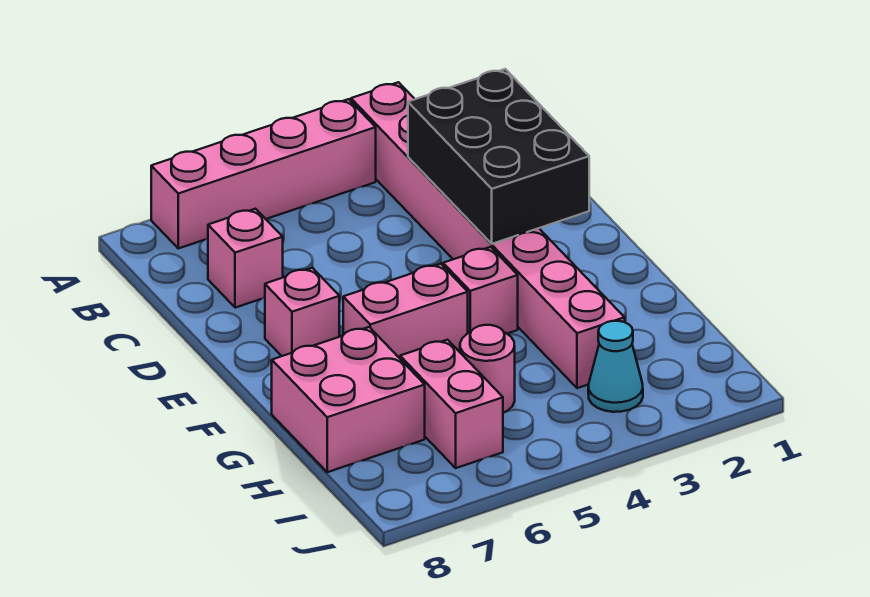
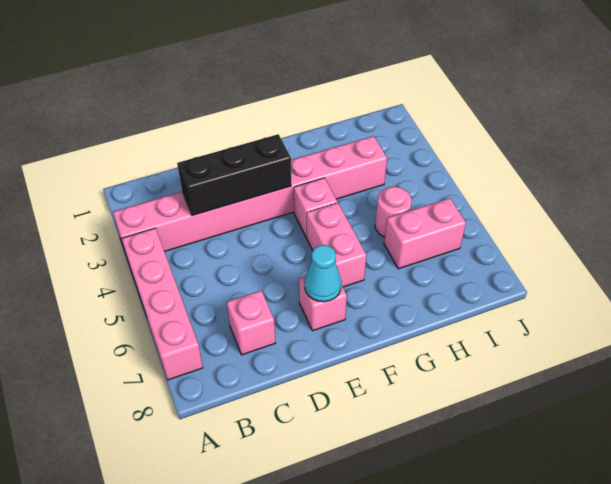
black 2x3 brick [408,69,589,244] -> black 1x3 brick [177,134,291,216]
pink 2x2 brick [272,327,425,472] -> none
cyan 1x1 cone [588,321,643,412] -> cyan 1x1 cone moved to [305,245,341,302]

